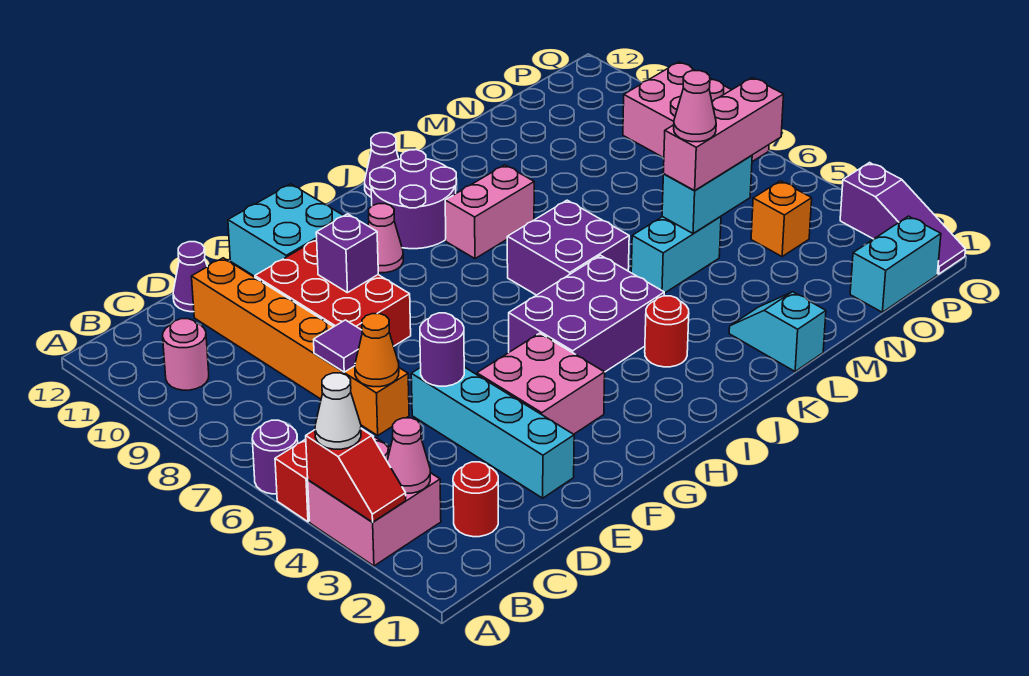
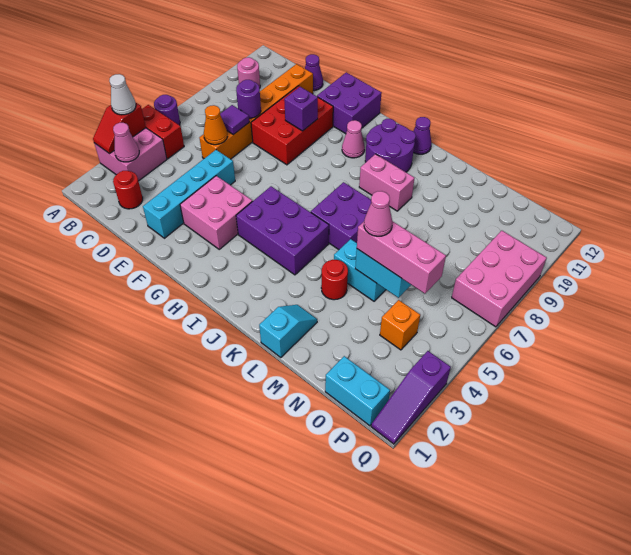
purple 1x1 round brick [420,313,464,386] -> purple 1x1 round brick moved to [236,80,261,118]
cyan 2x2 brick [228,184,344,276] -> purple 2x2 brick [317,72,381,134]
red 1x1 round brick [645,296,689,367] -> red 1x1 round brick moved to [321,260,348,300]

